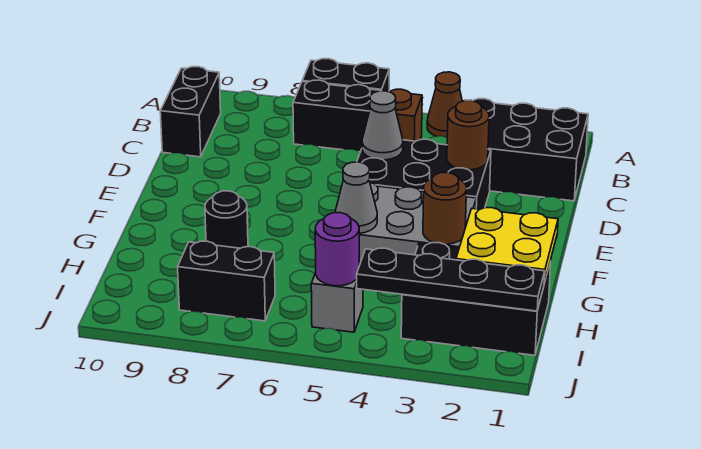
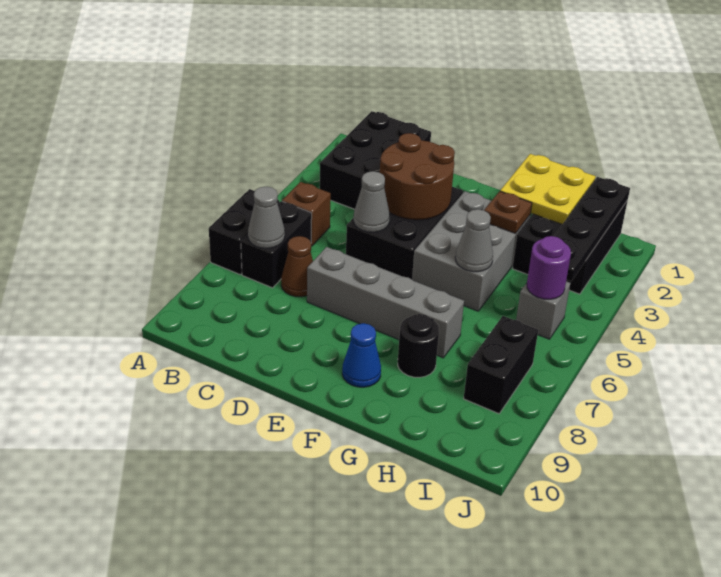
brown 1x1 cone [427,72,462,137] -> brown 1x1 cone moved to [281,236,313,297]
none -> grey 1x1 cone [248,187,285,248]
black 1x2 brick [160,67,221,157] -> none
brown 1x1 round brick [447,101,489,170] -> brown 2x2 round brick [380,133,455,220]
none -> grey 1x4 brick [307,247,464,358]
none -> blue 1x1 cone [342,323,381,387]
brown 1x1 round brick [423,172,467,244] -> brown 1x1 plate [484,191,532,233]

